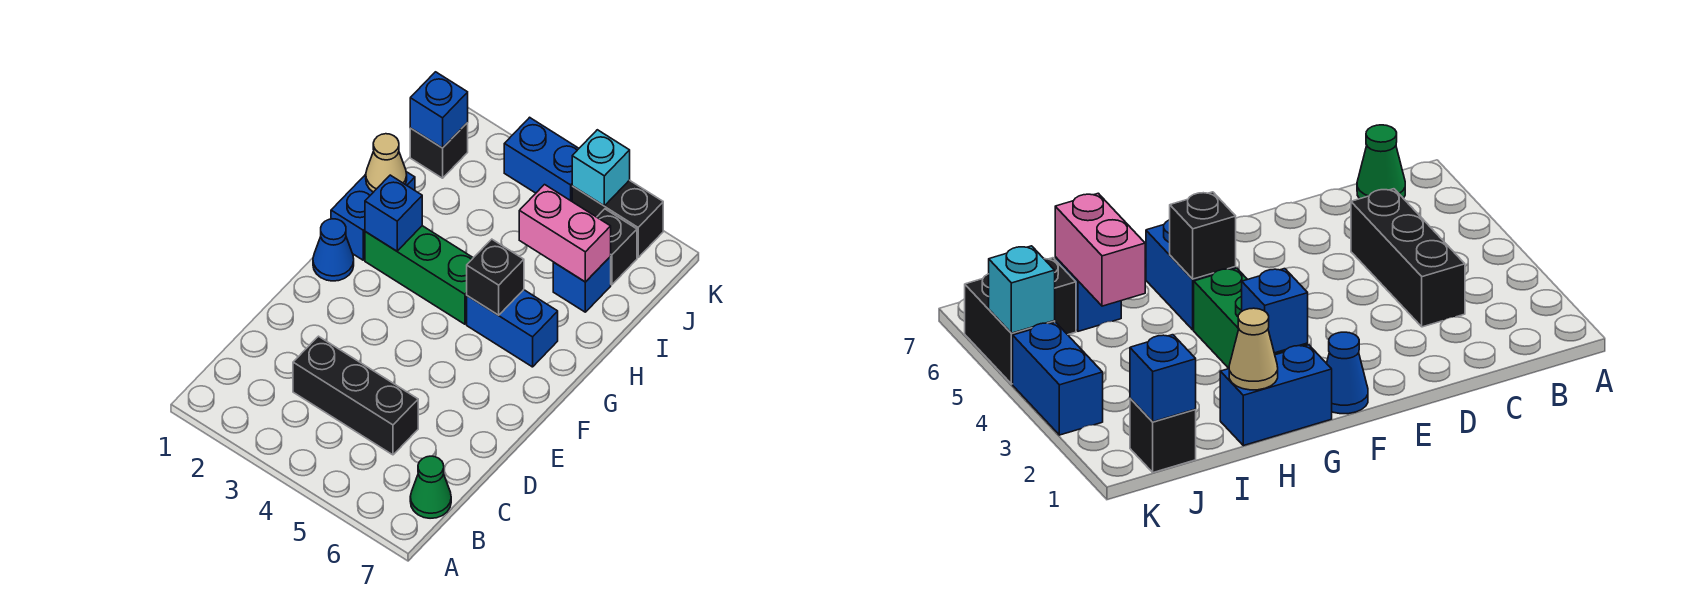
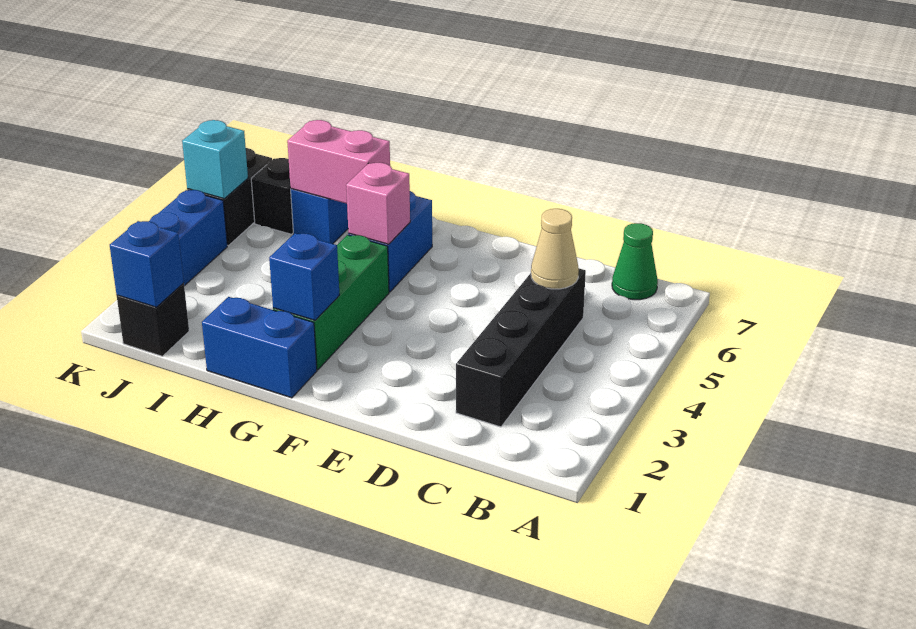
black 1x3 brick [293,336,418,455] -> black 1x4 brick [456,269,586,427]
blue 1x1 cone [313,219,354,281] -> none
black 1x1 brick [467,239,524,315] -> pink 1x1 brick [346,163,410,244]
tan 1x1 cone [366,134,407,192] -> tan 1x1 cone moved to [531,209,579,289]
pink 1x2 brick [519,185,611,282] -> pink 1x2 brick turned to [287,120,390,204]

